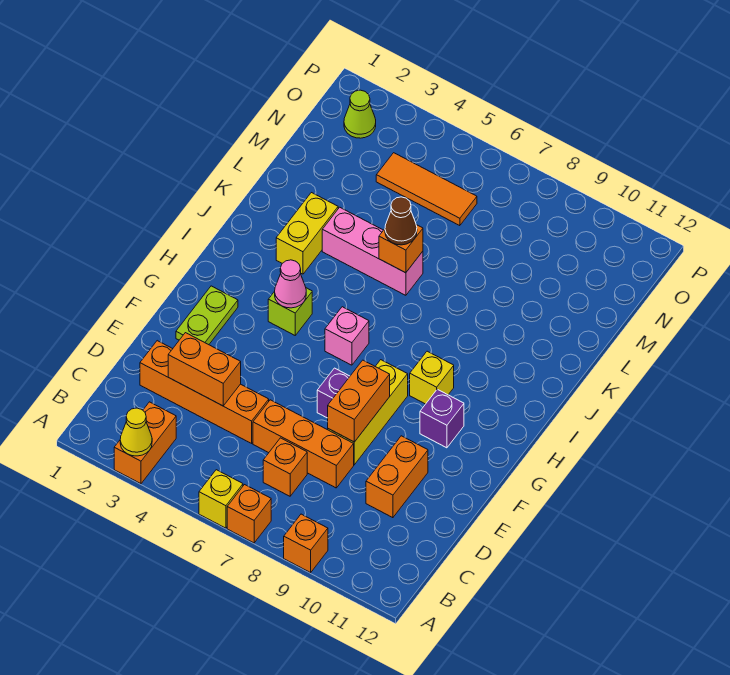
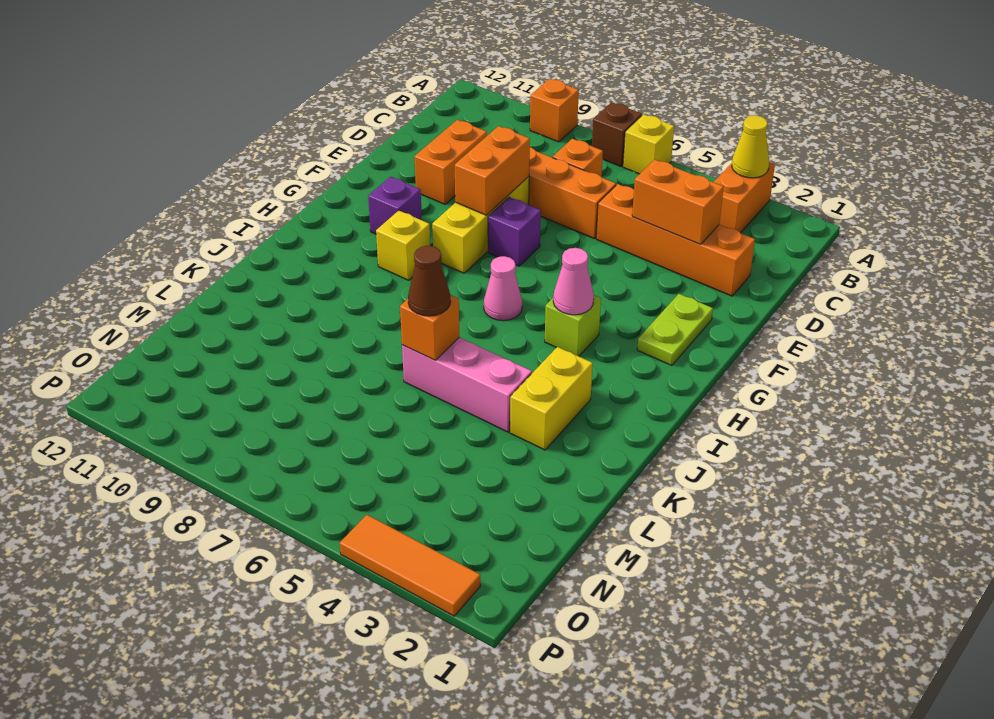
orange 1x1 brick [227,485,271,543] -> brown 1x1 brick [592,102,642,166]
pink 1x1 brick [325,307,369,365] -> pink 1x1 cone [484,256,522,321]
orange 1x3 tile [376,153,477,226] -> orange 1x3 tile moved to [340,515,480,616]
lime 1x1 cone [344,90,376,138] -> none

